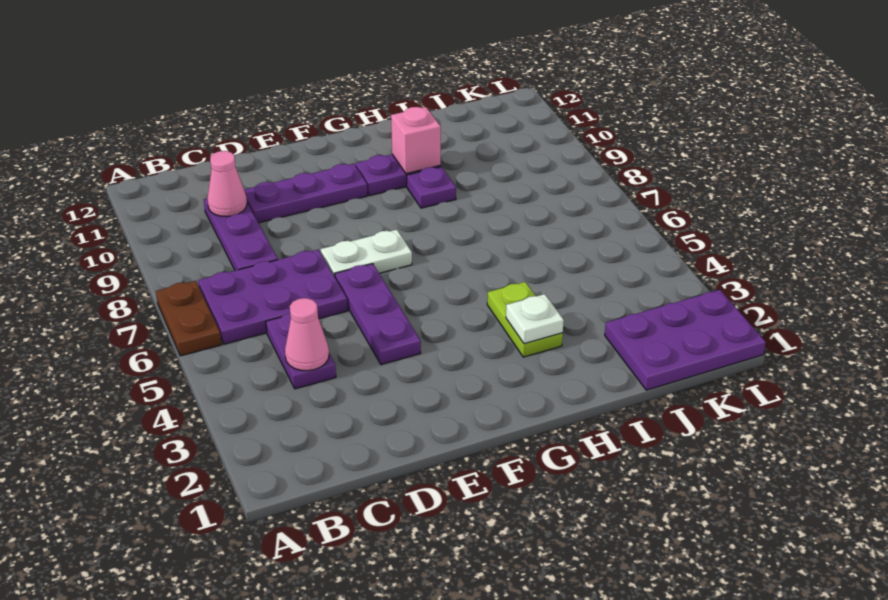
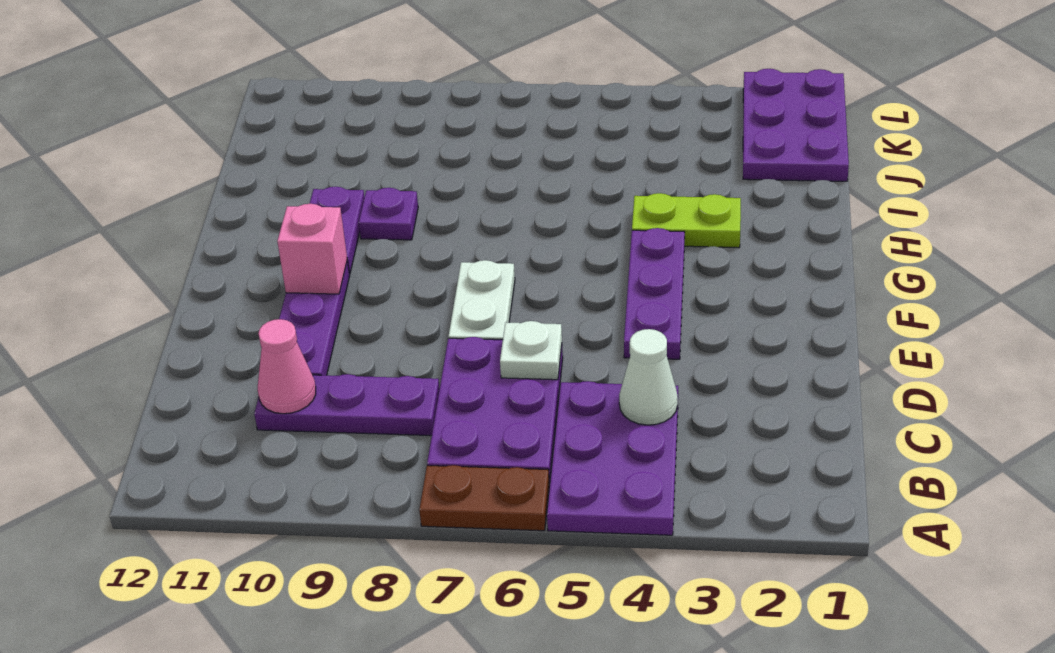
purple 1x2 plate [266,313,336,389] -> purple 2x3 plate [547,381,678,535]
pink 1x1 cone [285,298,329,371] -> white 1x1 cone [619,329,678,425]
purple 1x3 plate [335,264,421,365] -> purple 1x3 plate turned to [624,228,685,359]
white 1x1 plate [506,294,564,344] -> white 1x1 plate moved to [500,321,562,380]
pink 1x1 brick [391,107,441,174] -> pink 1x1 brick moved to [277,204,347,294]

